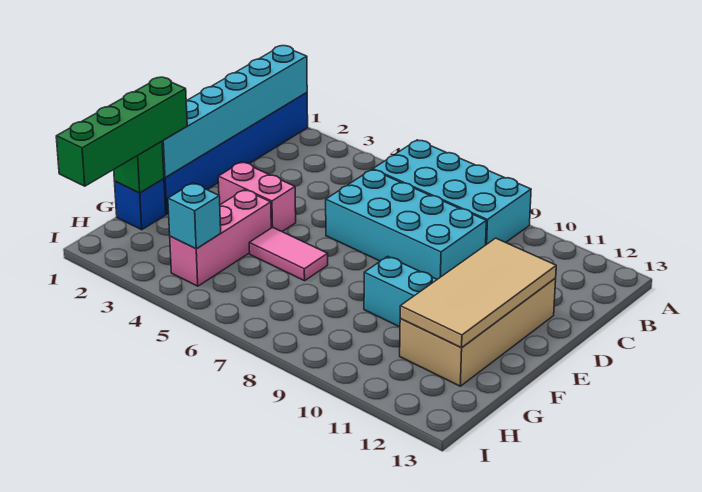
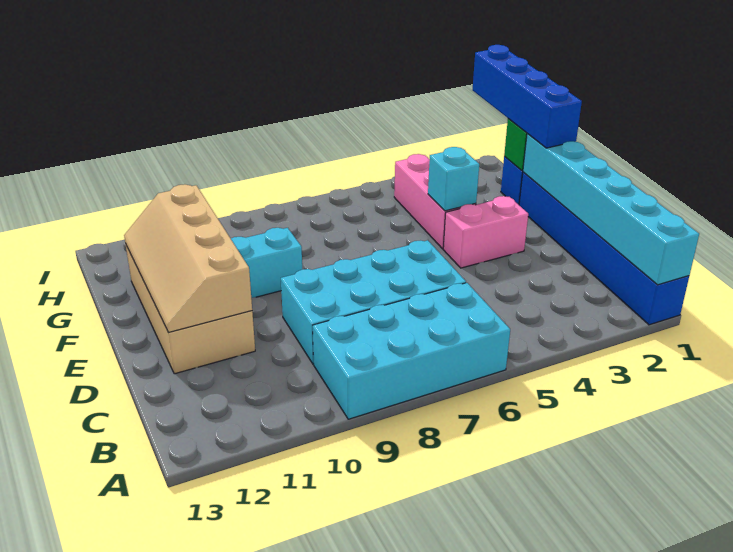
tan 2x4 tile [400,238,556,348] -> tan 2x4 slope [124,184,252,333]
green 1x4 brick [56,77,187,186] -> blue 1x4 brick [473,45,582,148]
pink 1x2 tile [249,227,328,281] -> none
cyan 1x1 brick [168,183,221,249] -> cyan 1x1 brick moved to [428,147,479,211]

